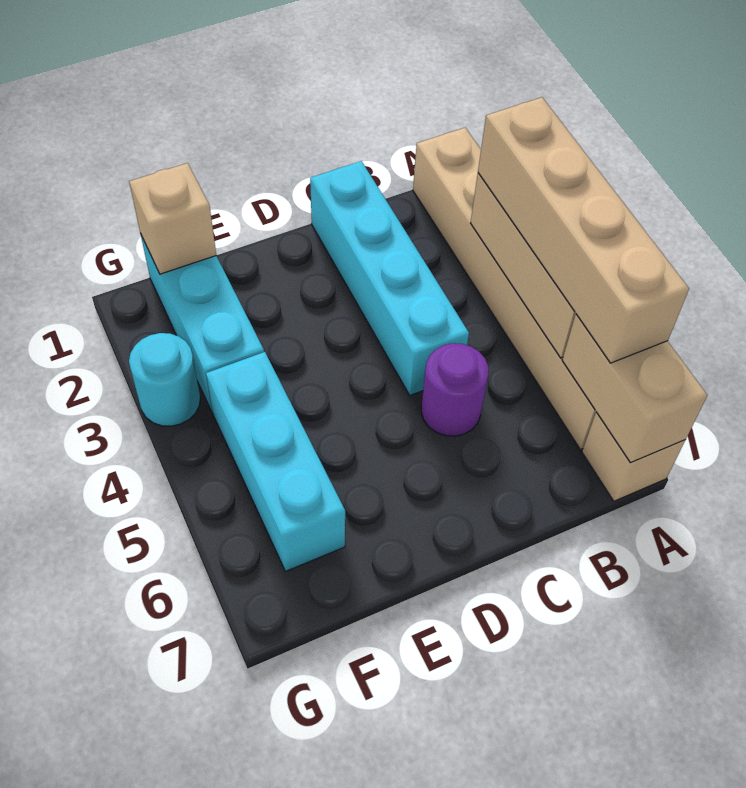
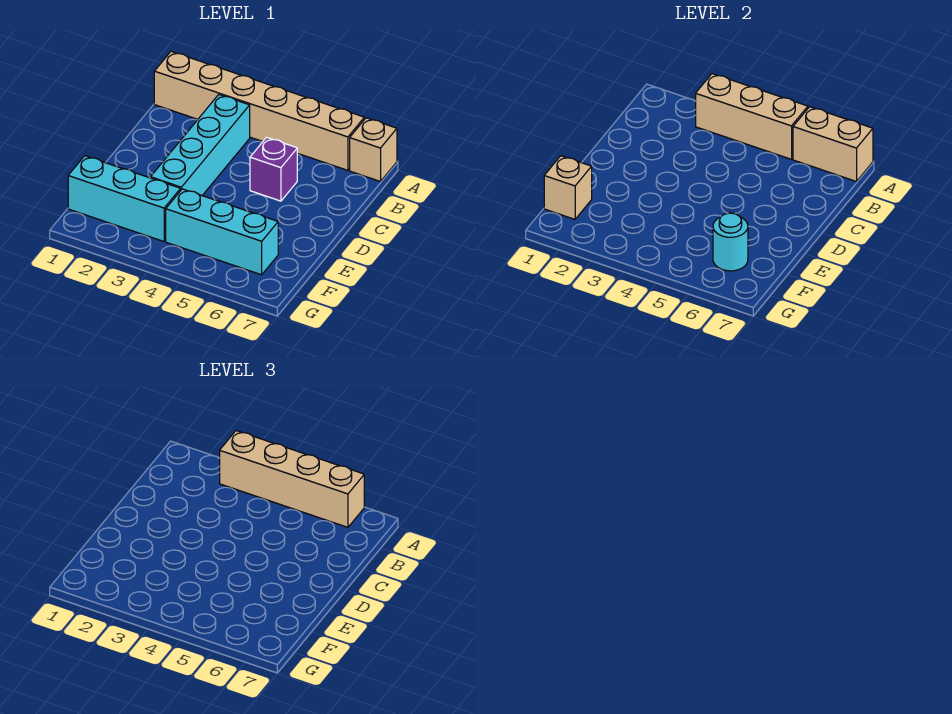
cyan 1x4 brick [310,161,469,395] -> cyan 1x4 brick turned to [151,95,250,195]
purple 1x1 round brick [421,343,488,436] -> purple 1x1 brick [250,137,297,201]
cyan 1x1 round brick [129,333,200,426] -> cyan 1x1 round brick moved to [713,213,748,271]

